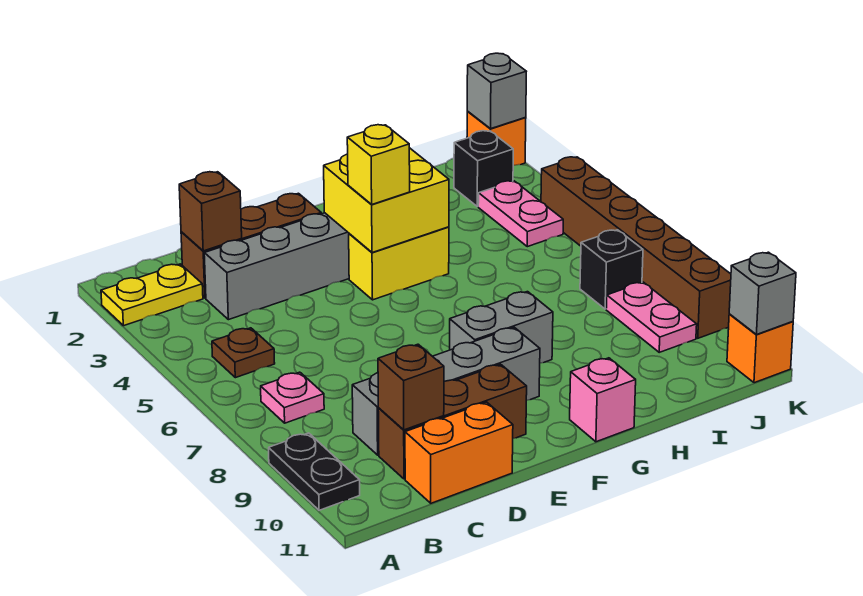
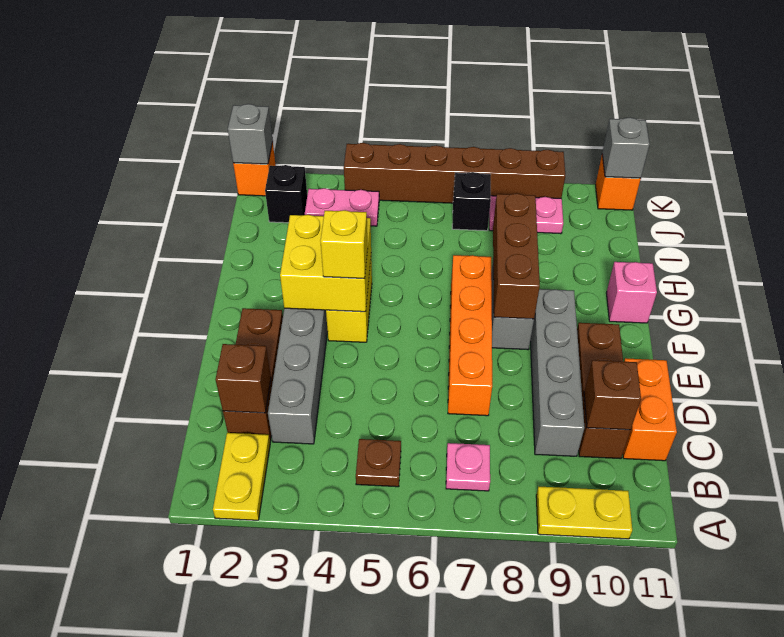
black 1x2 plate [269,433,360,510] -> yellow 1x2 plate [536,487,632,539]
none -> orange 1x4 brick [448,255,492,416]
none -> brown 1x3 brick [493,194,540,319]

